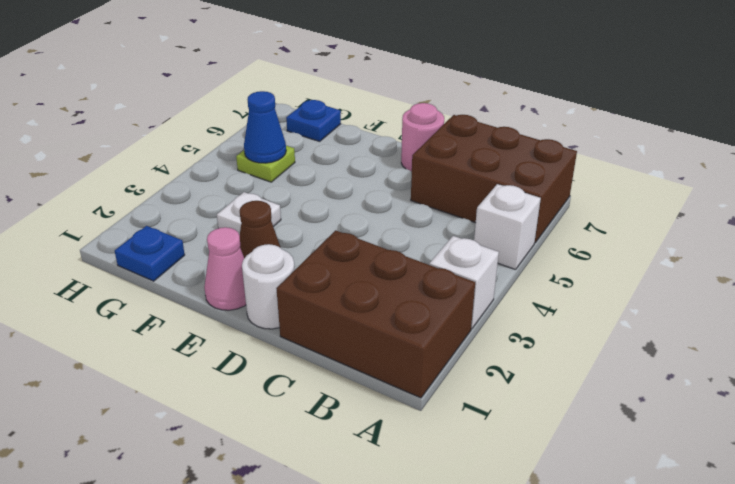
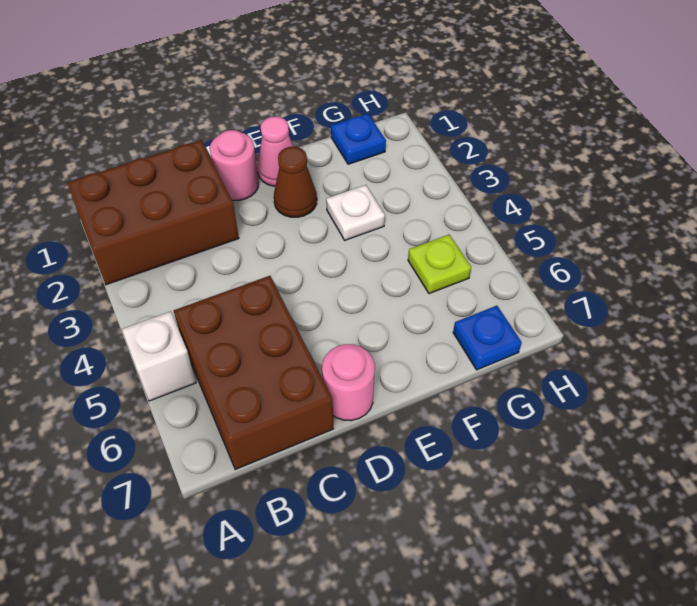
white 1x1 brick [429,236,499,329] -> none
brown 2x3 brick [411,115,577,243] -> brown 2x3 brick turned to [174,276,334,470]
white 1x1 round brick [242,244,295,329] -> pink 1x1 round brick [210,130,259,200]
blue 1x1 cone [244,91,286,163] -> none

